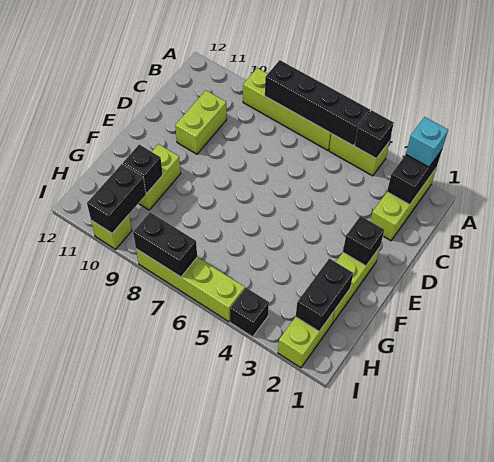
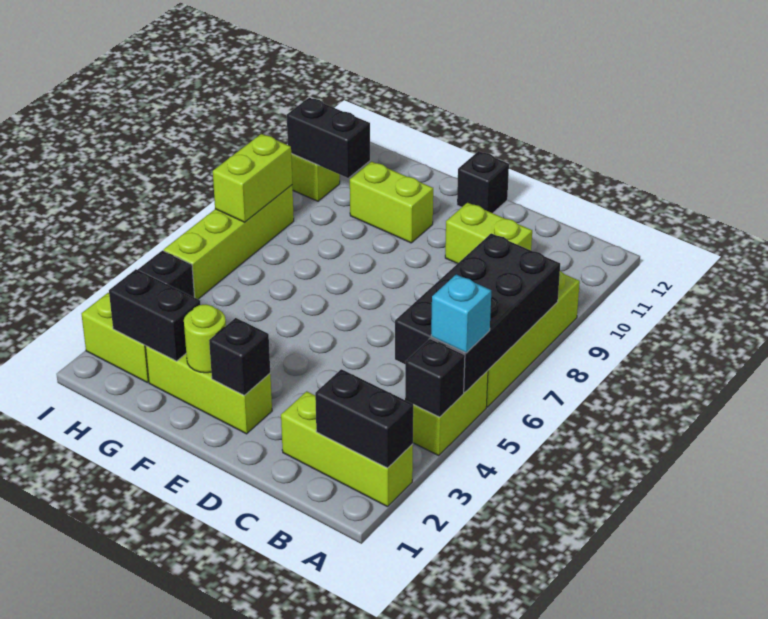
cyan 1x1 brick [406,117,448,167] -> cyan 1x1 brick moved to [431,274,491,353]
black 1x4 brick [265,60,370,145] -> black 2x4 brick [395,233,560,393]
none -> lime 1x1 round brick [184,304,226,373]
black 1x1 brick [123,145,163,193] -> black 1x1 brick moved to [457,151,509,213]
black 1x2 brick [133,212,197,277] -> lime 1x2 brick [213,134,292,222]

